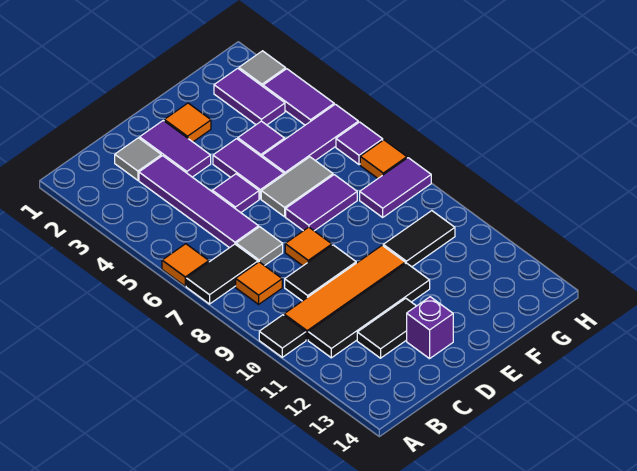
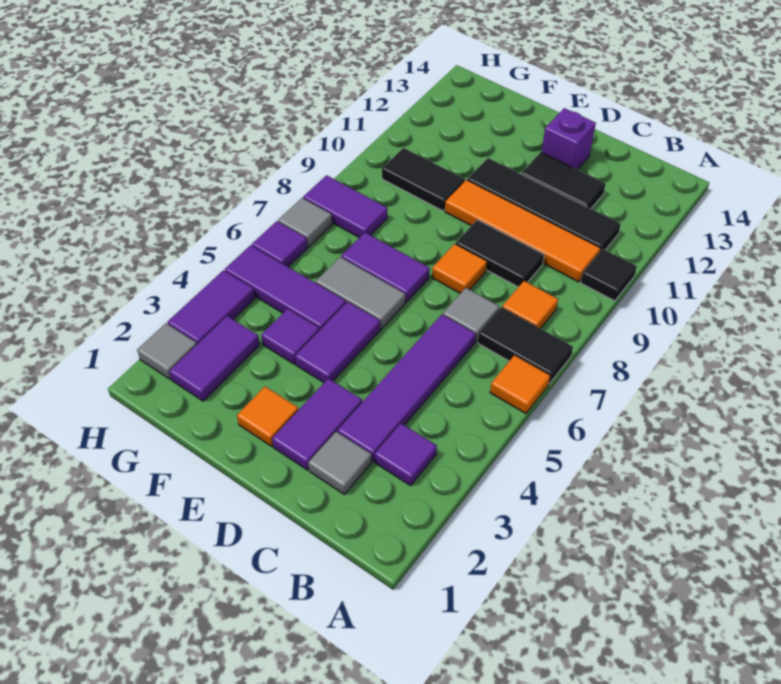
purple 1x1 tile [212,174,259,213] -> purple 1x1 tile moved to [374,423,437,486]
orange 1x1 tile [360,140,407,178] -> grey 1x1 tile [278,198,332,247]

